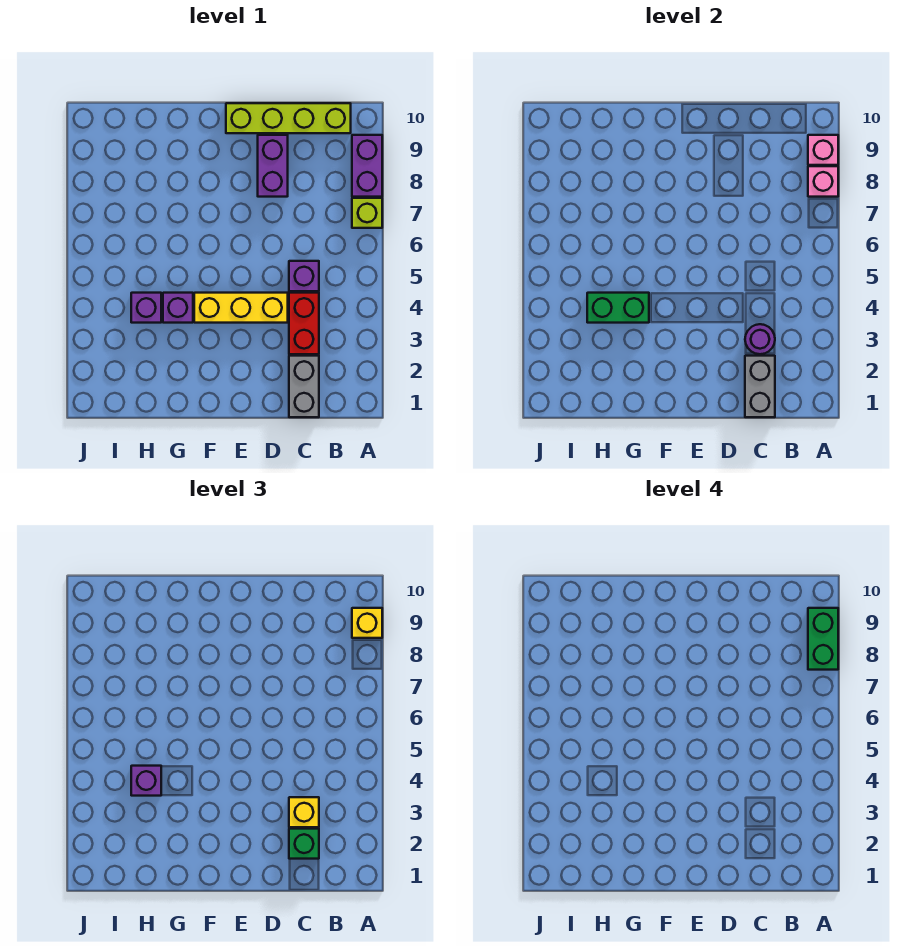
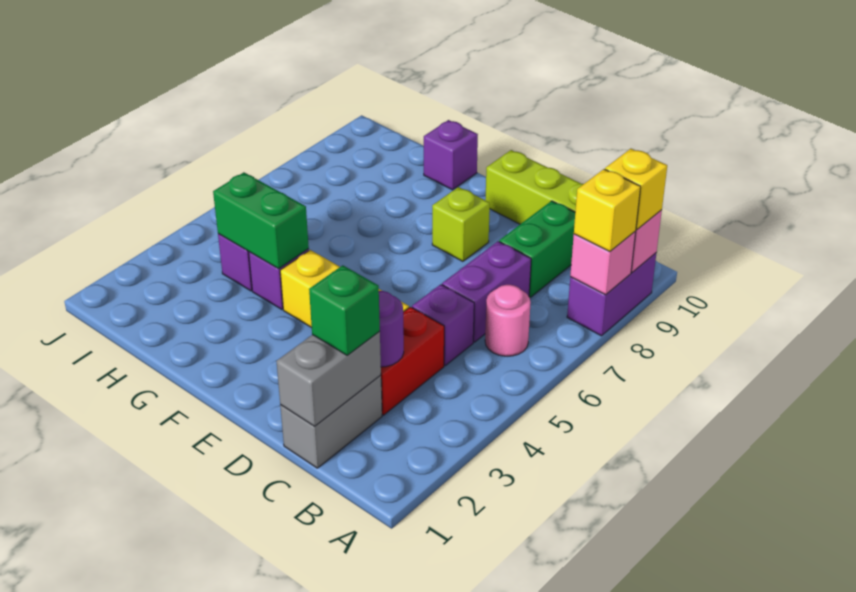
lime 1x1 brick [352,198,382,228] -> lime 1x1 brick moved to [432,187,490,261]
green 1x2 brick [808,608,838,670] -> green 1x2 brick moved to [499,201,575,297]
none -> pink 1x1 round brick [485,285,531,356]
yellow 1x1 brick [289,797,319,827] -> yellow 1x1 brick moved to [574,169,641,252]
purple 1x2 brick [258,135,288,197] -> purple 1x2 brick moved to [442,241,531,342]
purple 1x1 brick [131,766,161,796] -> purple 1x1 brick moved to [424,120,478,190]

